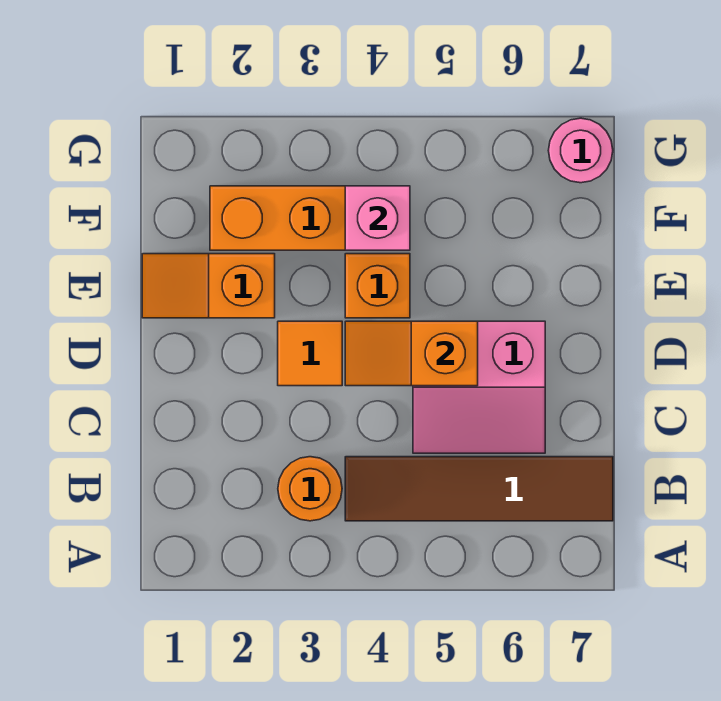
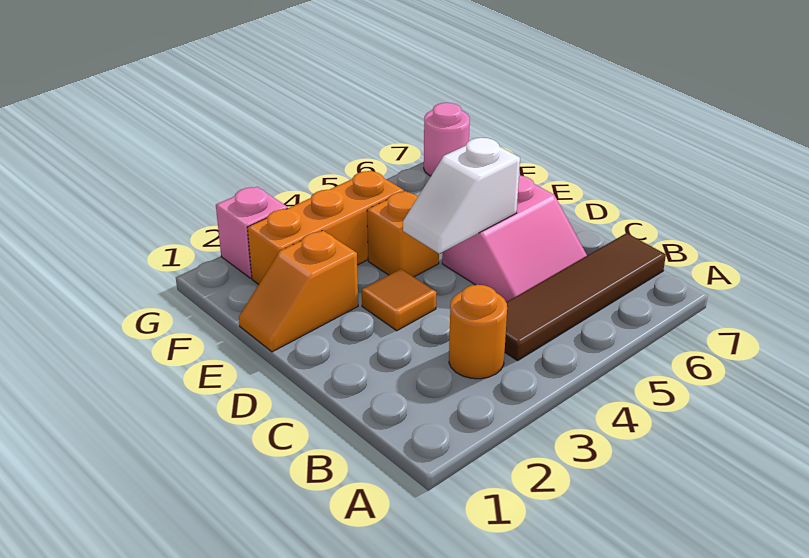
orange 1x2 slope [345,321,478,386] -> white 1x2 slope [403,138,520,254]
pink 1x1 brick [345,186,410,250] -> pink 1x1 brick moved to [216,187,288,278]

